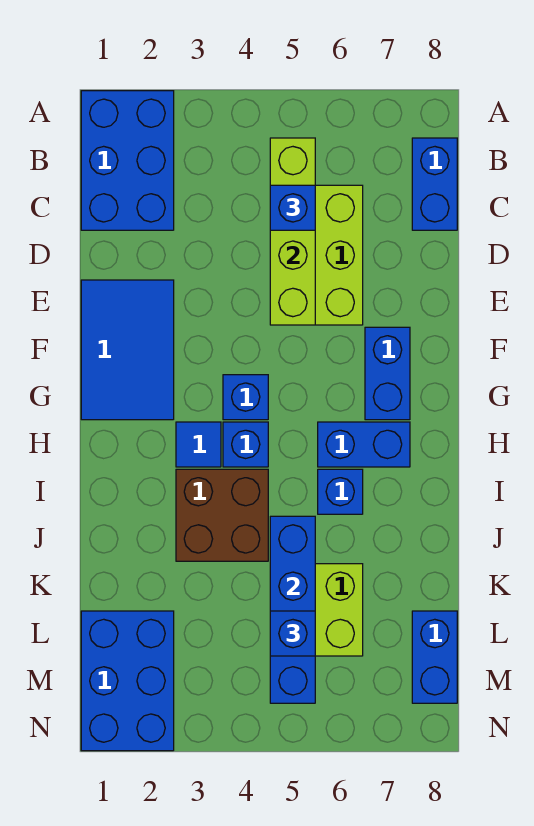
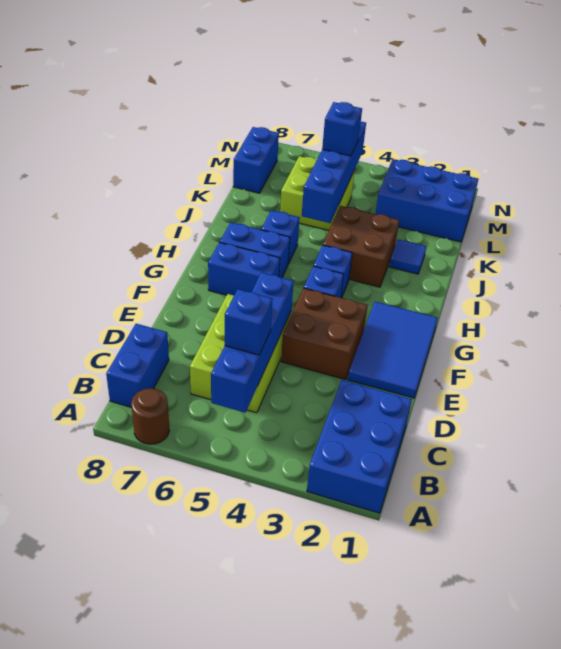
none -> brown 1x1 round brick [131,388,170,444]
lime 1x4 brick [270,138,315,325] -> blue 1x4 brick [211,272,294,413]
none -> brown 2x2 brick [281,288,368,380]
blue 1x2 brick [365,327,410,420] -> blue 1x2 brick turned to [208,242,280,295]
blue 1x1 tile [176,422,221,467] -> blue 1x1 tile moved to [389,239,426,274]
blue 2x3 brick [81,611,174,751] -> blue 2x3 brick turned to [375,159,478,242]

